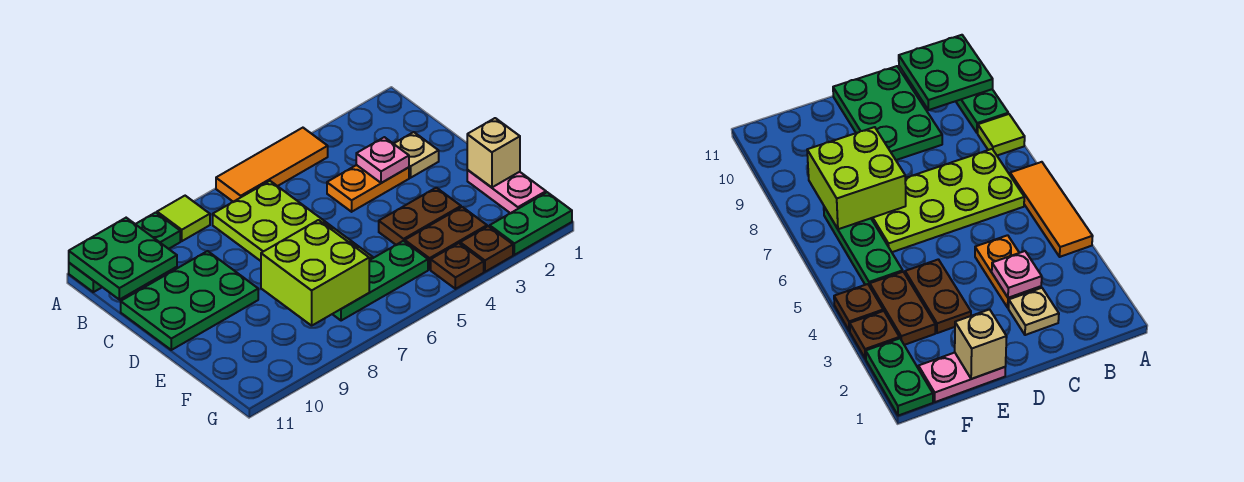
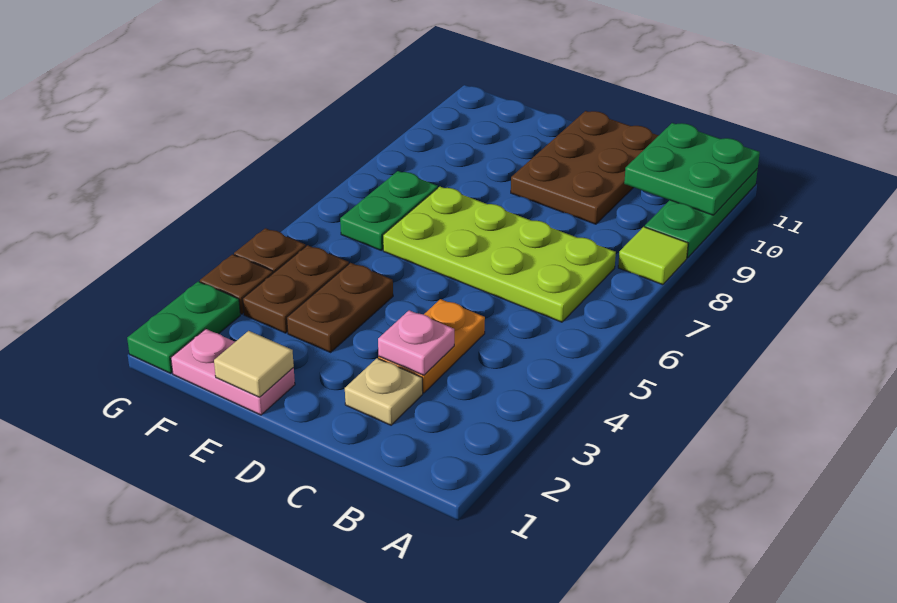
orange 1x3 tile [216,128,328,202] -> none
green 2x3 plate [121,251,258,350] -> brown 2x3 plate [511,111,659,224]
tan 1x1 brick [467,118,520,187] -> tan 1x1 tile [214,331,294,397]
lime 2x2 brick [261,220,369,326] -> none
green 1x3 plate [333,241,428,321] -> green 1x2 plate [340,171,438,250]

